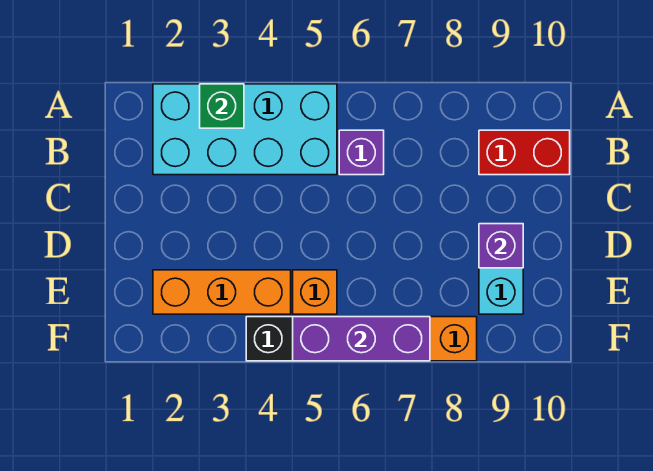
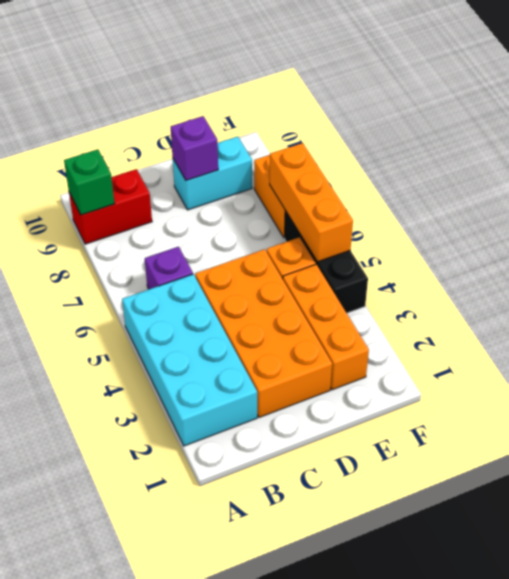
green 1x1 brick [200,84,244,128] -> green 1x1 brick moved to [64,149,115,215]
red 1x2 brick [479,130,570,175] -> red 1x2 brick turned to [69,169,152,244]
none -> orange 2x4 brick [195,249,332,417]
purple 1x3 brick [293,317,430,361] -> orange 1x3 brick [270,143,353,262]

